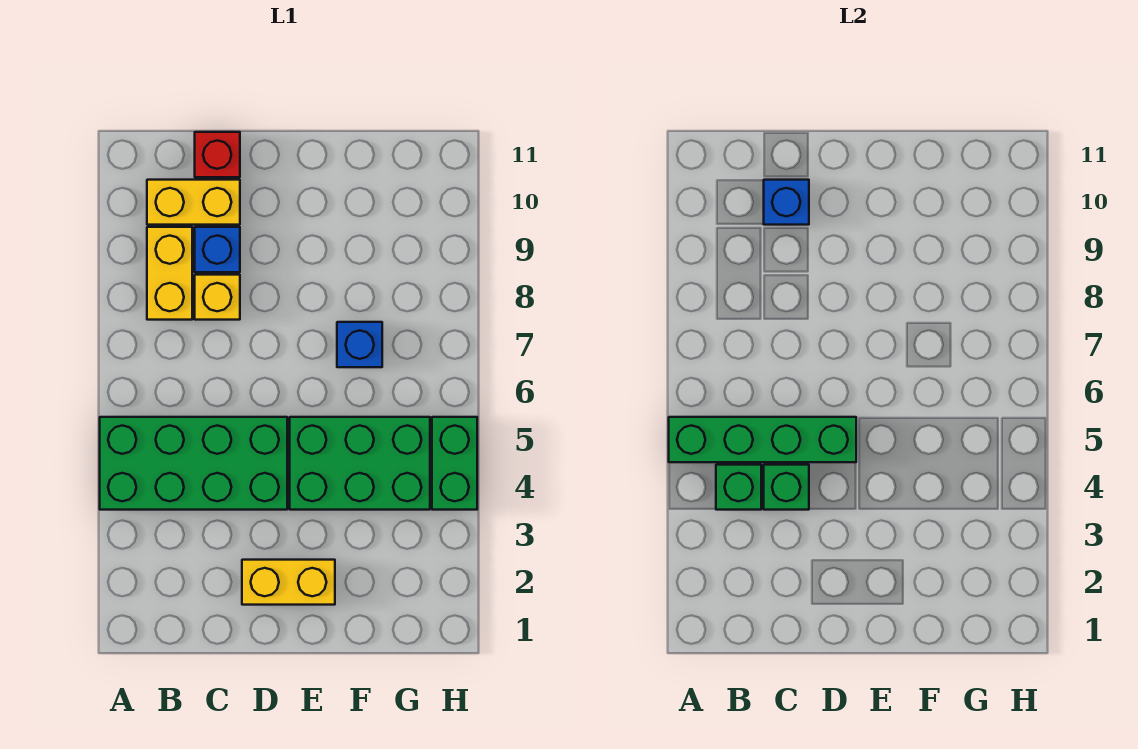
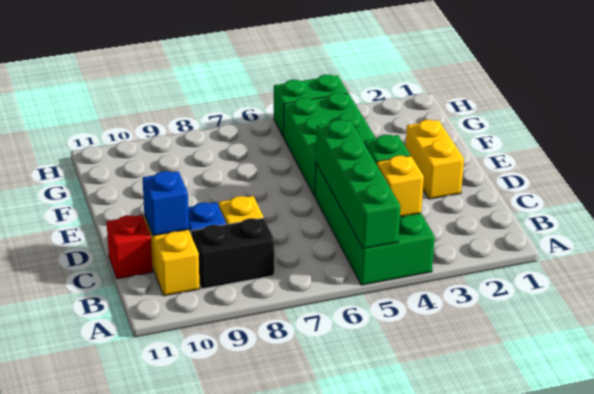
green 1x1 brick [716,465,761,510] -> yellow 1x1 brick [377,156,424,217]
yellow 1x2 brick [147,227,192,320] -> black 1x2 brick [191,218,274,289]
blue 1x1 brick [337,322,382,367] -> none

